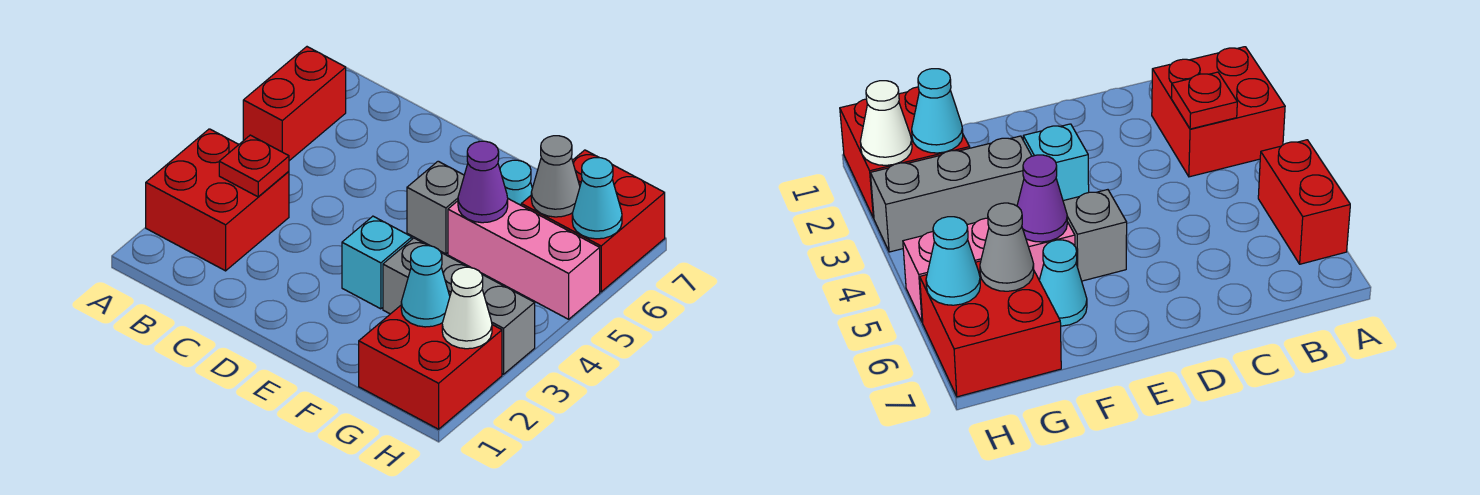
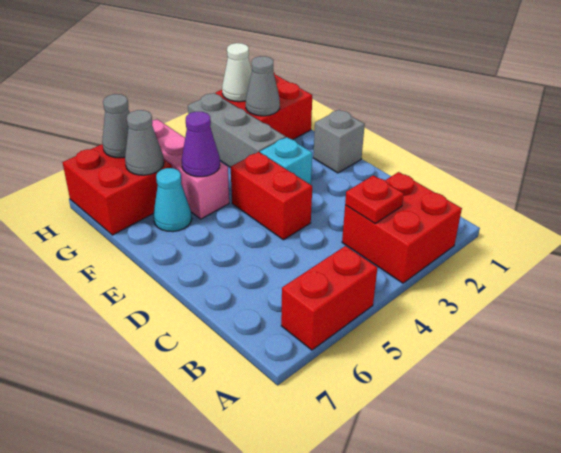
none -> red 1x2 brick [231,152,312,240]
grey 1x1 brick [407,161,464,254] -> grey 1x1 brick moved to [313,110,365,173]
cyan 1x1 cone [401,246,450,327] -> grey 1x1 cone [246,56,280,116]
cyan 1x1 cone [572,158,622,239] -> grey 1x1 cone [102,94,130,158]

